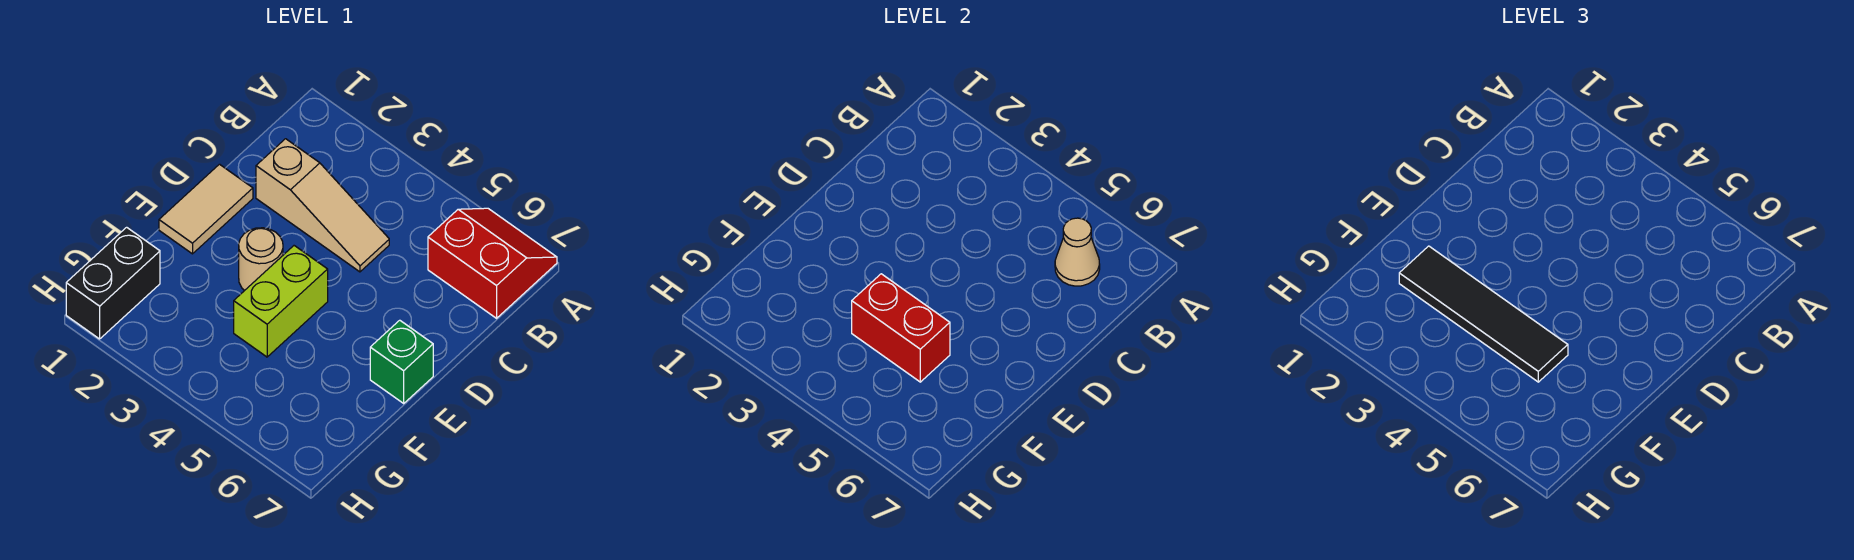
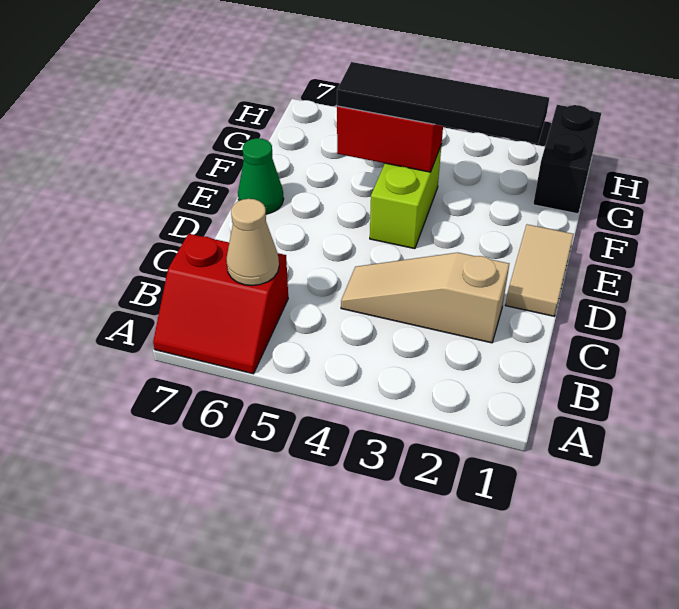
tan 1x1 round brick [239,228,283,290] -> none
green 1x1 brick [370,320,433,403] -> green 1x1 cone [238,138,284,214]

